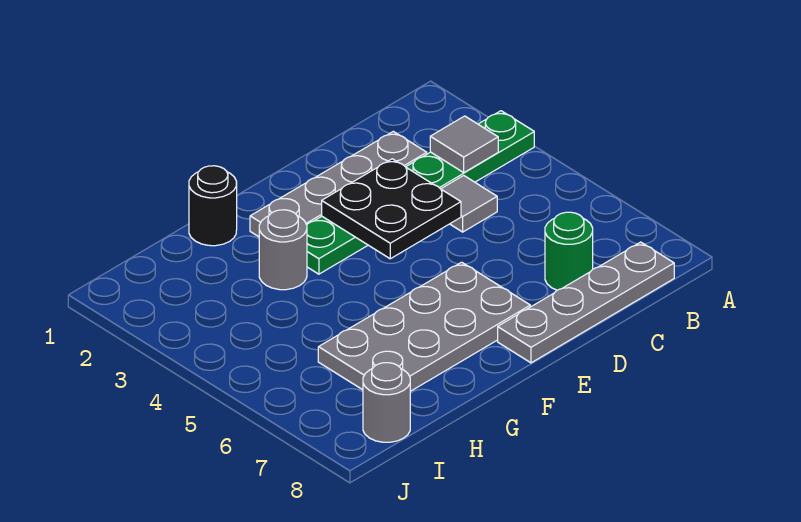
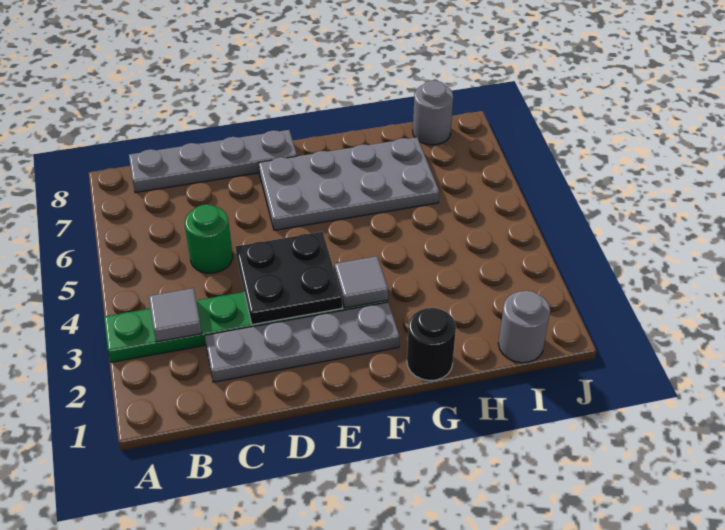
grey 1x1 tile [441,175,497,232] -> grey 1x1 tile moved to [335,256,388,308]
green 1x1 round brick [545,212,593,290] -> green 1x1 round brick moved to [185,204,233,273]
grey 1x1 round brick [259,210,307,290] -> grey 1x1 round brick moved to [498,291,550,363]

